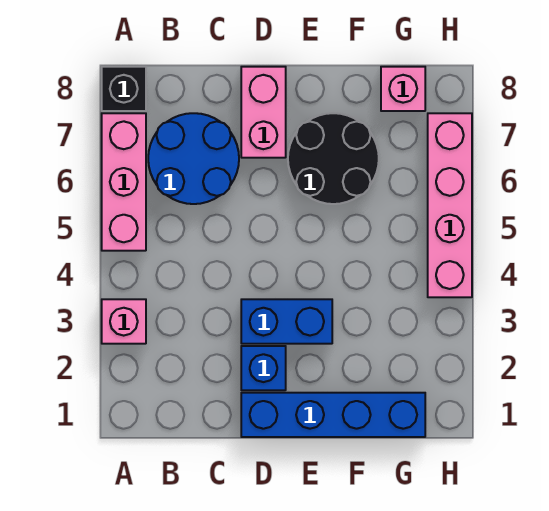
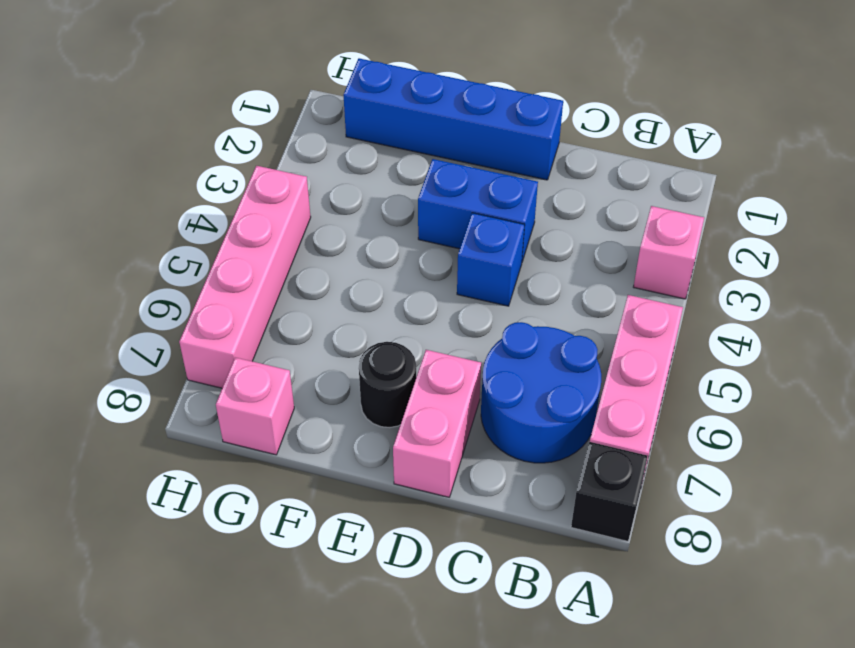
blue 1x1 brick [241,346,286,390] -> blue 1x1 brick moved to [457,213,525,306]
black 2x2 round brick [288,113,379,204] -> black 1x1 round brick [359,342,416,428]

